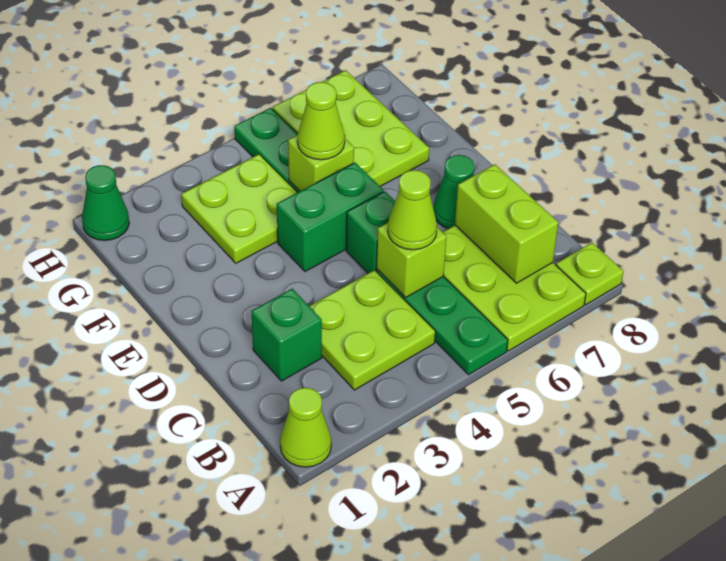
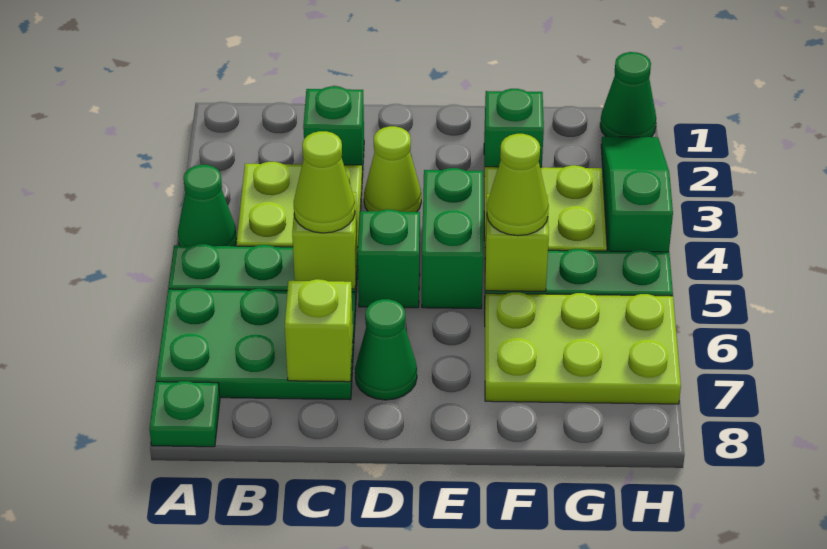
lime 1x1 cone [280,388,331,467] -> lime 1x1 cone moved to [364,126,421,212]
none -> green 1x1 cone [178,165,237,246]
lime 2x3 plate [443,225,586,351] -> green 2x3 plate [156,288,356,400]
lime 1x1 plate [556,243,624,305] -> green 1x1 plate [149,381,220,447]
lime 1x2 brick [455,164,558,283] -> lime 1x1 brick [285,279,353,382]
none -> green 1x1 brick [484,89,544,176]
none -> green 1x3 slope [601,137,673,252]

